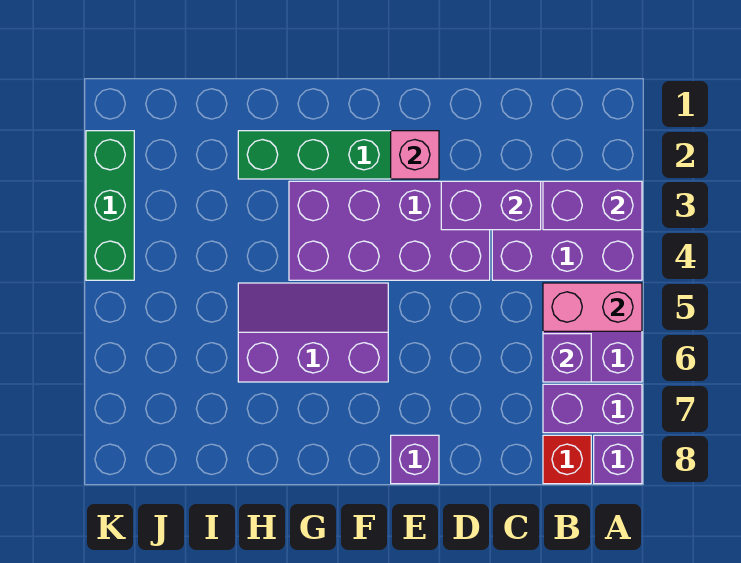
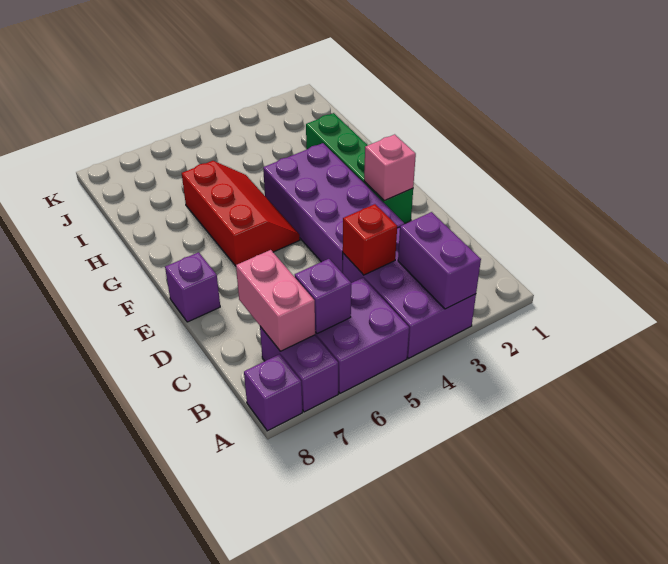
pink 1x2 brick [543,283,642,331] -> pink 1x2 brick moved to [236,250,315,351]
red 1x1 brick [543,435,591,484] -> red 1x1 brick moved to [343,204,397,275]
purple 1x2 brick [441,181,541,230] -> none
purple 2x3 slope [238,283,388,382] -> red 2x3 slope [182,161,300,266]
green 1x3 brick [86,131,134,280] -> none

